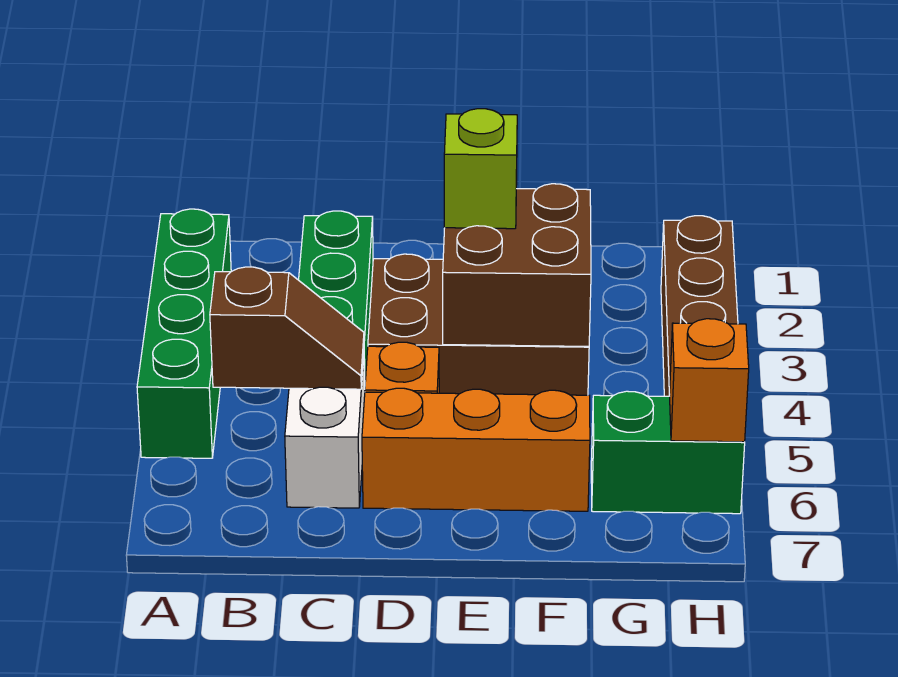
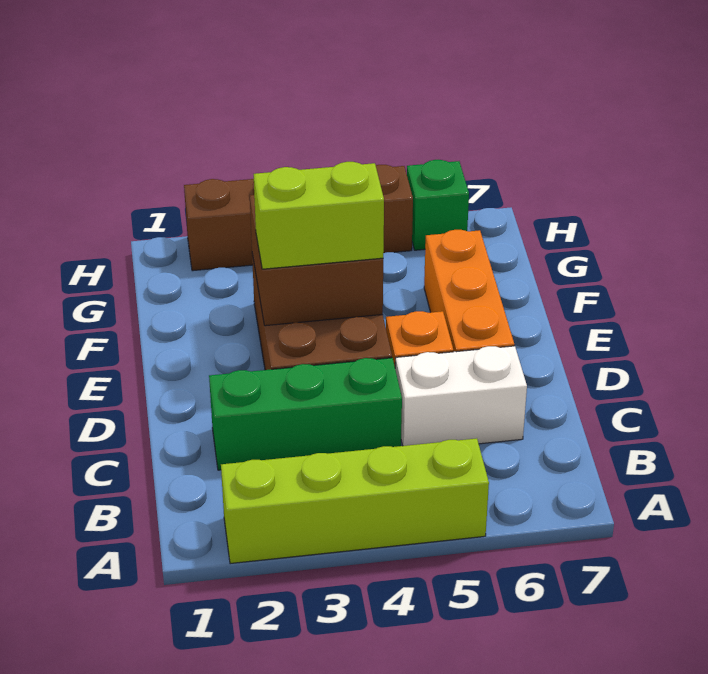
green 1x4 brick [137,209,231,458] -> lime 1x4 brick [221,438,489,564]
brown 1x2 slope [210,267,364,389] -> none
lime 1x1 brick [444,109,517,229] -> lime 1x2 brick [254,162,384,269]
green 1x2 brick [591,391,745,514] -> green 1x1 brick [407,160,469,250]
orange 1x1 brick [669,319,749,442] -> none

